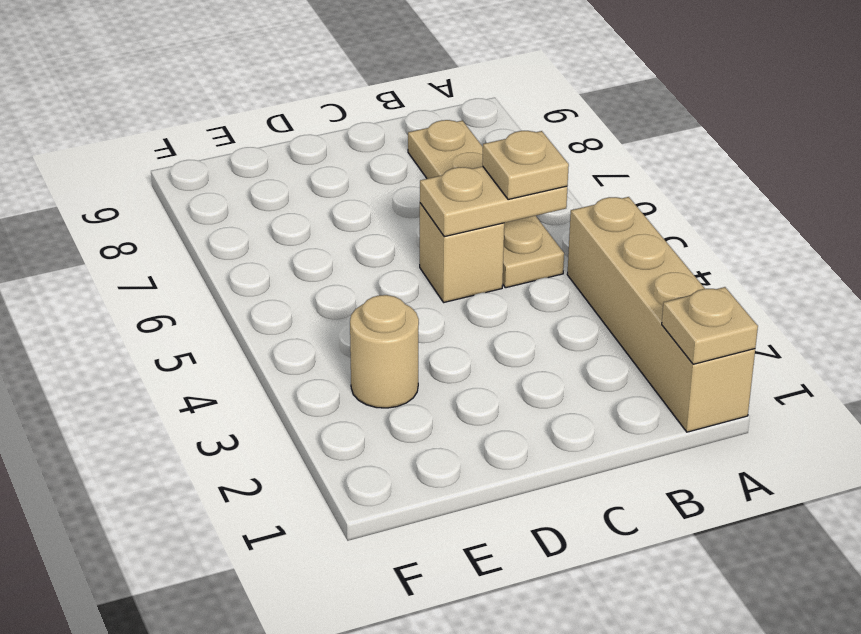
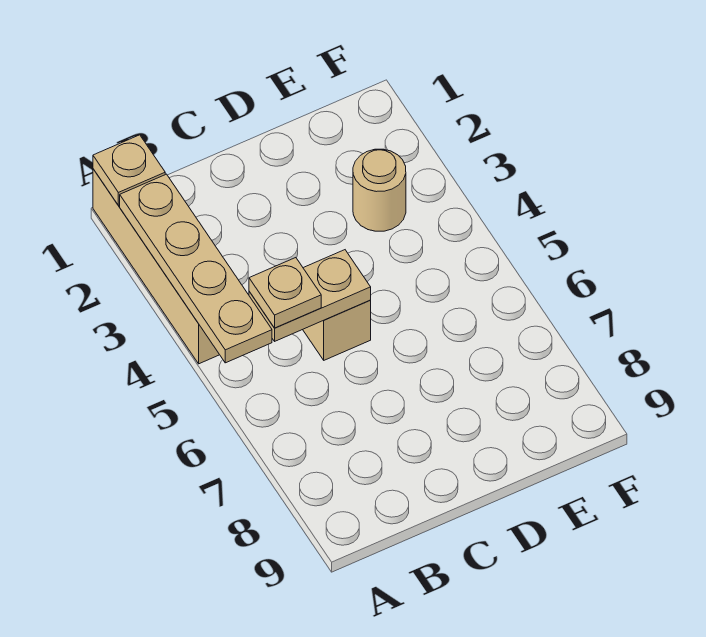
tan 1x4 plate [408,120,564,288] -> tan 1x4 plate moved to [120,174,272,363]

